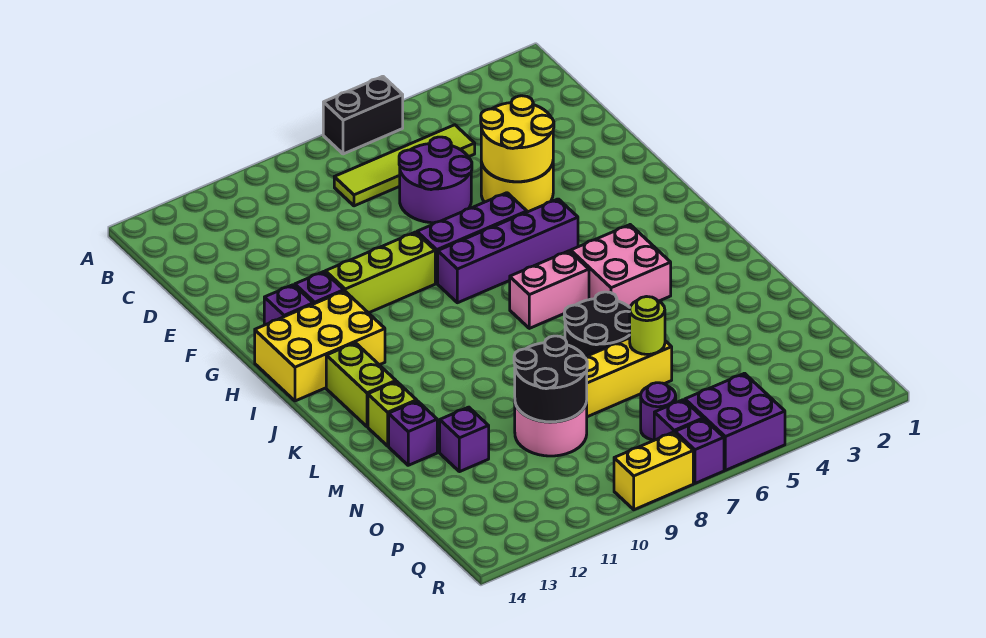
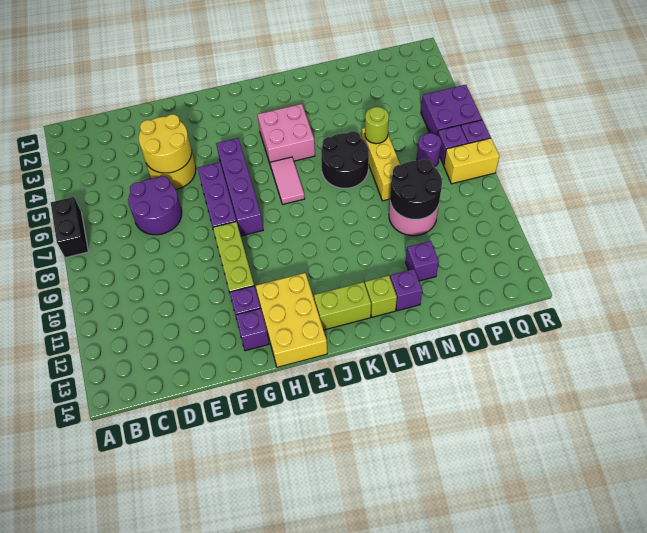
lime 1x4 tile [334,125,475,206] -> none
pink 1x2 brick [510,251,589,328] -> pink 1x2 tile [270,157,305,204]
yellow 1x2 brick [614,432,693,510] -> yellow 1x2 brick turned to [444,138,499,184]

